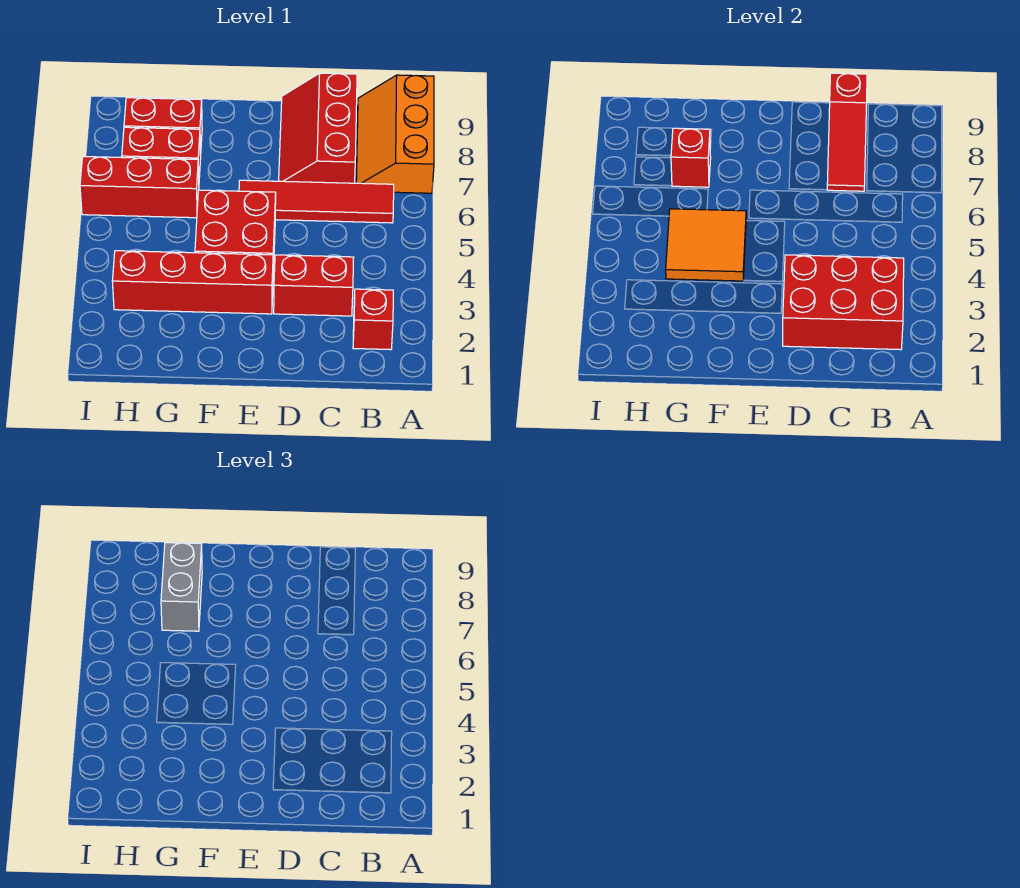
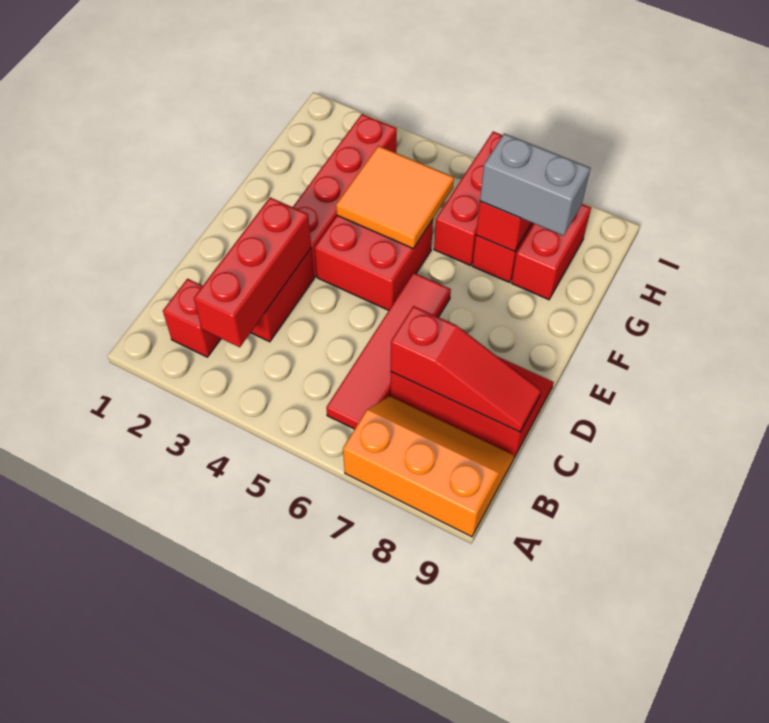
red 2x3 brick [783,255,904,350] -> red 1x3 brick [194,197,311,347]
red 1x3 slope [827,73,867,191] -> red 1x3 slope turned to [391,306,541,432]

